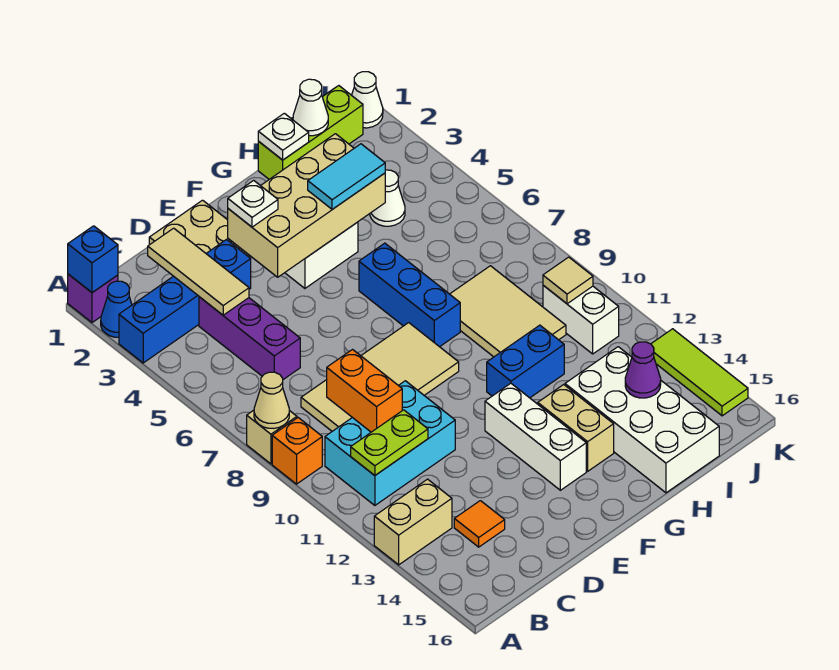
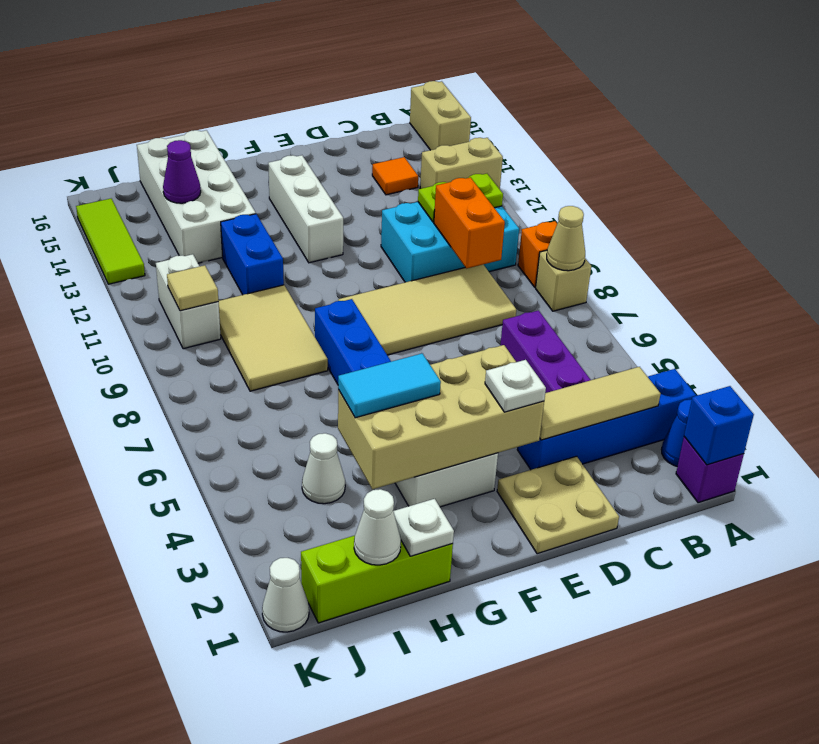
tan 1x3 tile [148,228,249,315] -> tan 1x3 tile turned to [540,367,660,440]
blue 1x2 brick [487,325,564,398] -> blue 1x2 brick turned to [221,214,284,295]
tan 1x2 brick [538,385,614,471] -> tan 1x2 brick moved to [410,81,471,150]

